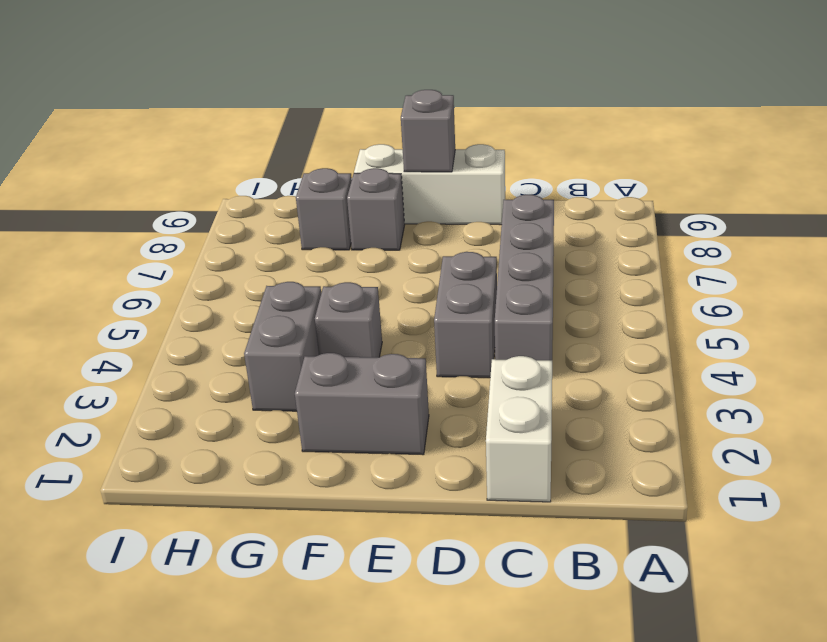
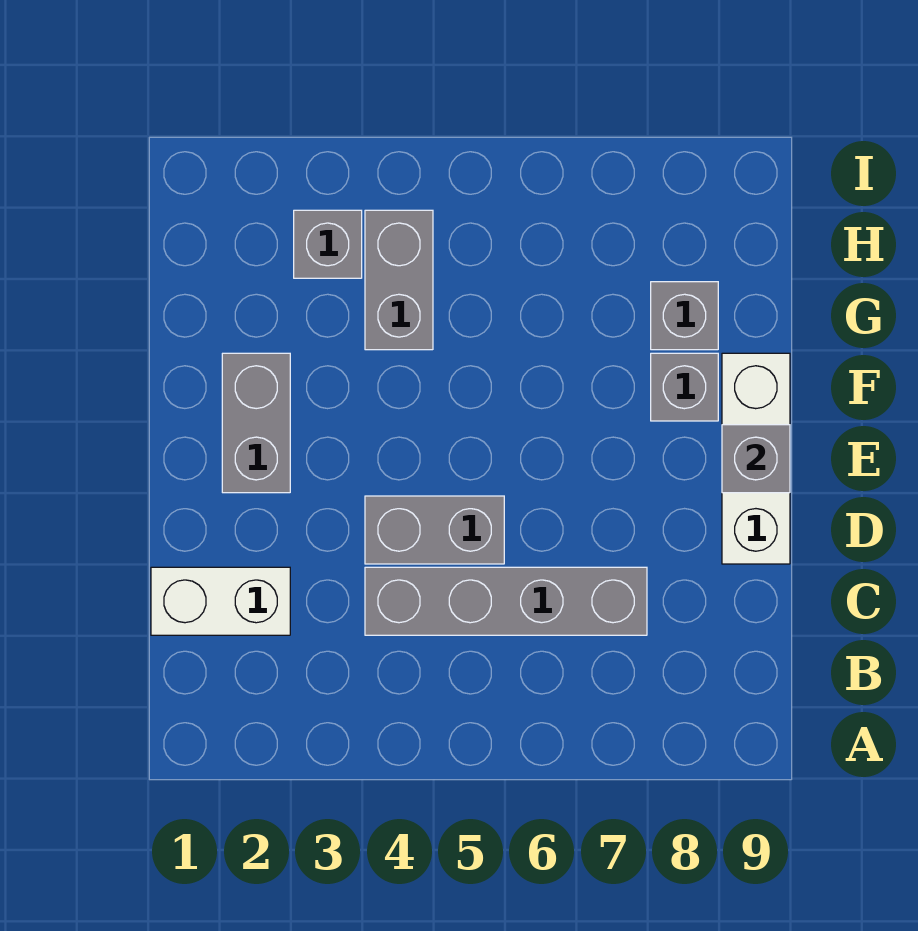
grey 1x1 brick [315,282,382,357] -> grey 1x1 brick moved to [294,210,362,278]
grey 1x2 brick [244,282,321,411] -> grey 1x2 brick turned to [365,210,433,350]

